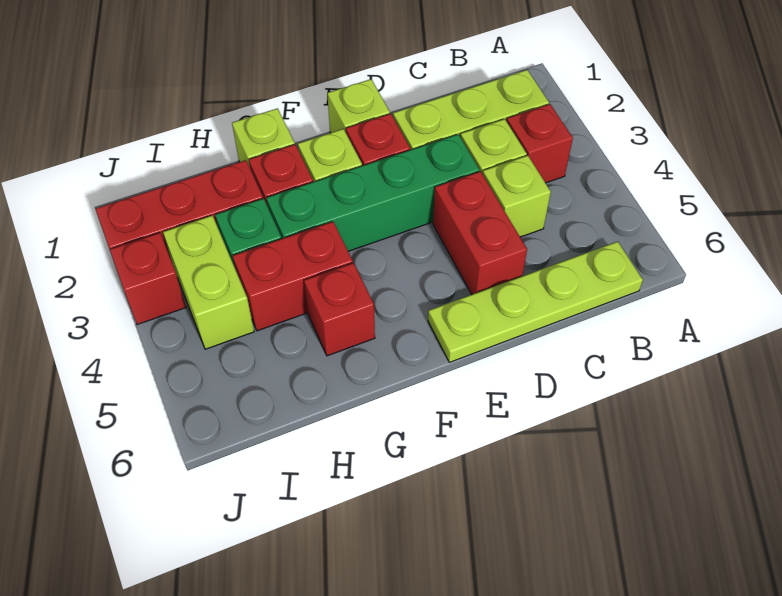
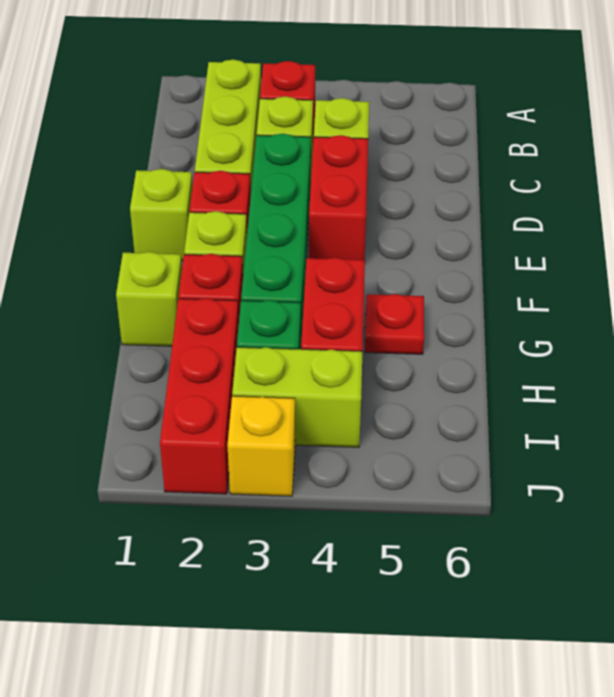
lime 1x4 plate [428,241,643,362] -> none
red 1x2 brick [433,171,527,294] -> red 1x2 brick turned to [309,135,368,260]
red 1x1 brick [304,263,375,356] -> red 1x1 plate [365,294,424,354]
red 1x1 brick [110,233,186,325] -> yellow 1x1 brick [227,396,295,496]

